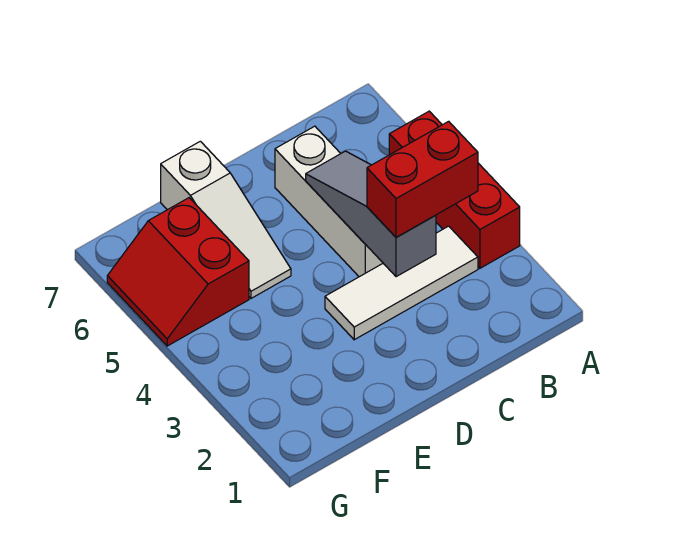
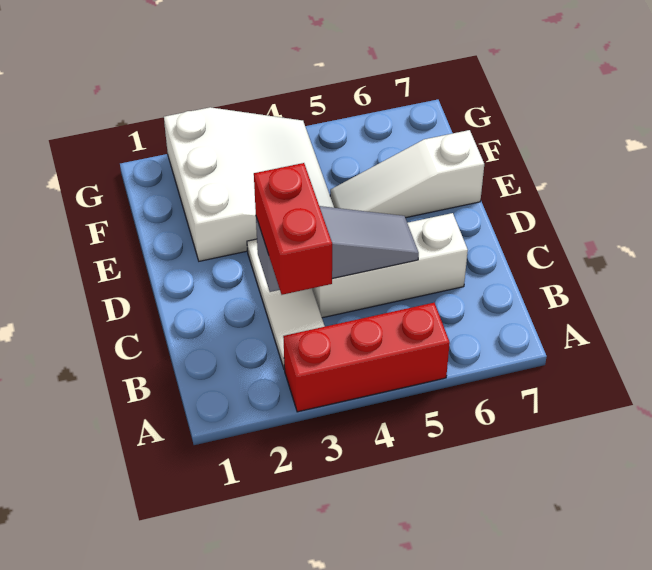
none -> white 3x3 slope [164,107,334,261]
red 2x2 slope [107,198,249,346] -> none

